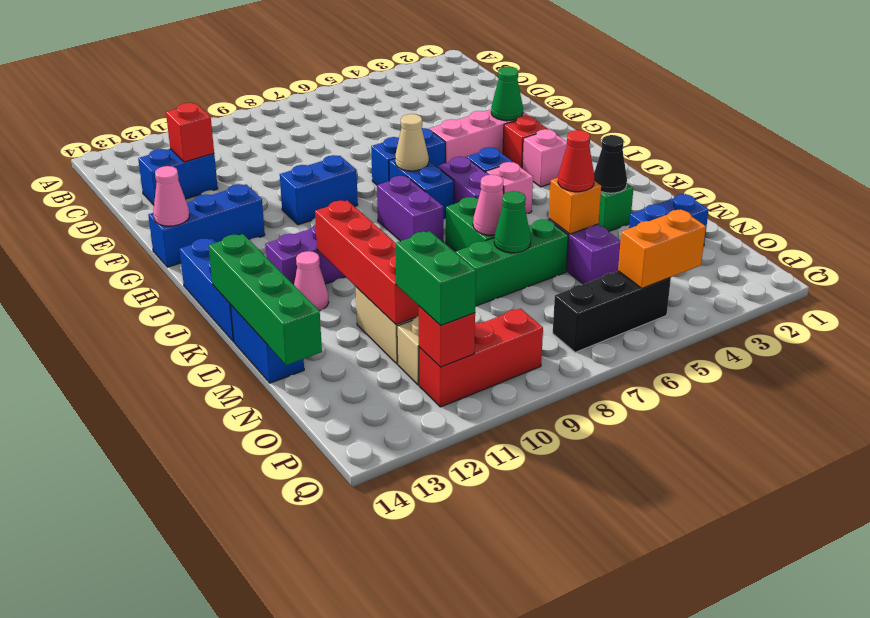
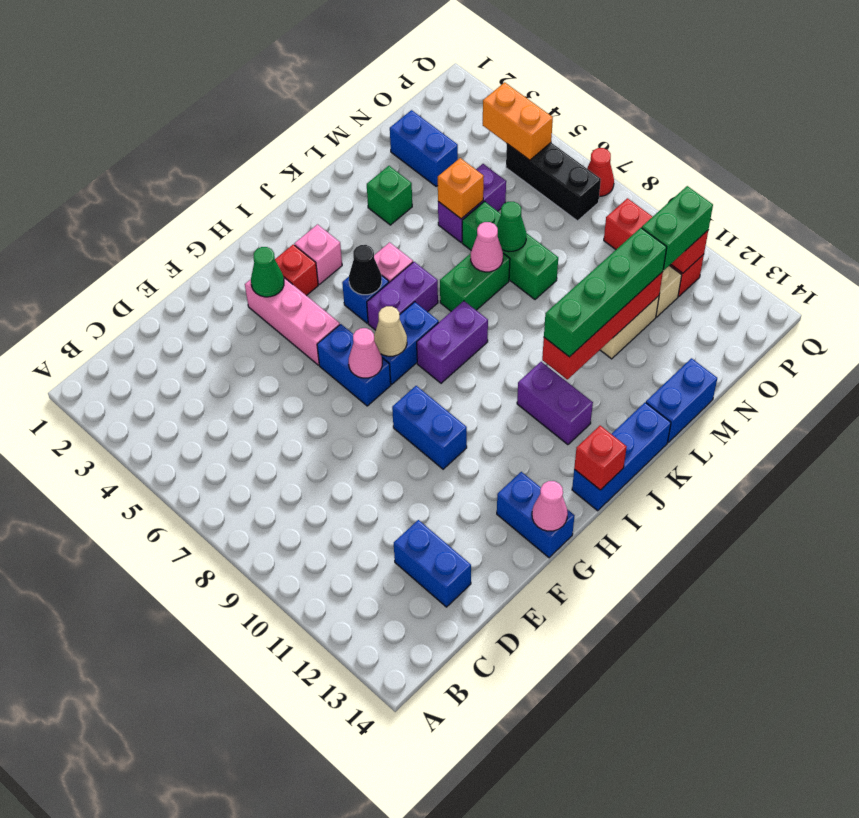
red 1x1 brick [166,103,214,162] -> red 1x1 brick moved to [574,426,627,490]
blue 1x3 brick [148,184,265,267] -> blue 1x2 brick [497,472,575,558]
pink 1x1 cone [294,251,329,311] -> pink 1x1 cone moved to [349,328,382,378]
green 1x4 brick [209,234,322,365] -> green 1x4 brick moved to [544,228,667,357]
black 1x1 cone [594,135,627,193] -> black 1x1 cone moved to [349,245,382,295]
red 1x1 cone [558,130,594,192] -> red 1x1 cone moved to [587,148,614,197]

